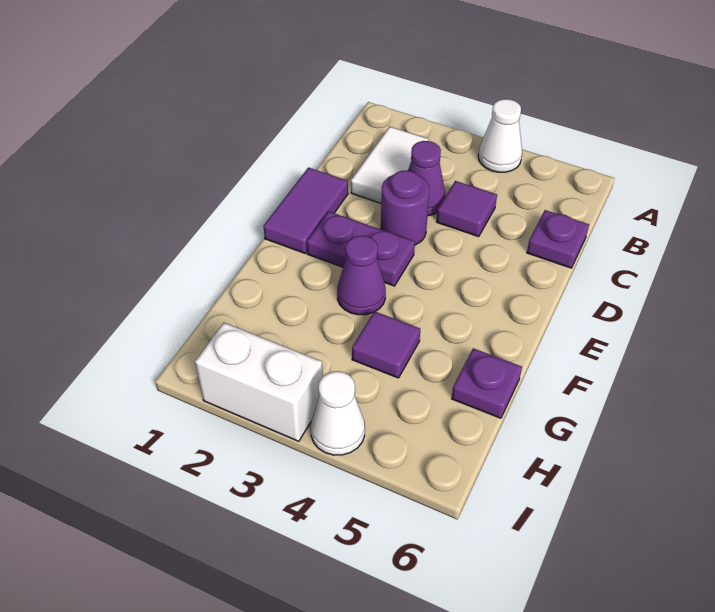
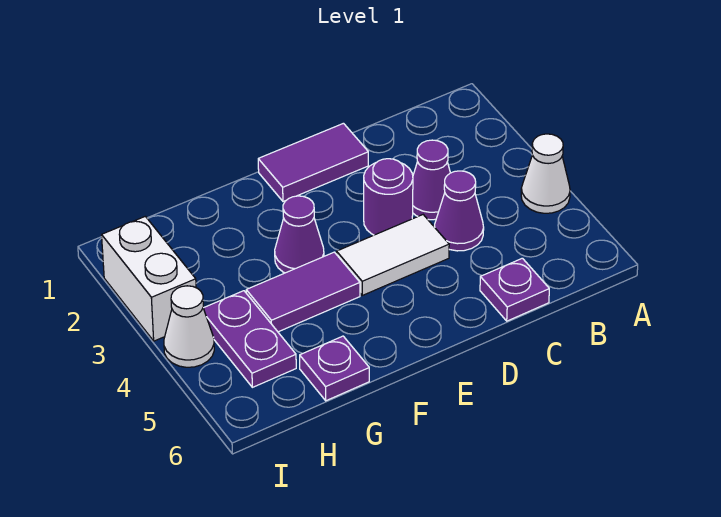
white 1x2 tile [351,127,429,203] -> white 1x2 tile moved to [337,215,449,295]
purple 1x1 tile [437,181,497,237] -> purple 1x1 cone [434,171,484,251]
purple 1x2 plate [307,211,415,286] -> purple 1x2 plate moved to [204,291,296,387]
purple 1x1 tile [352,311,420,378] -> purple 1x2 tile [246,252,360,332]

